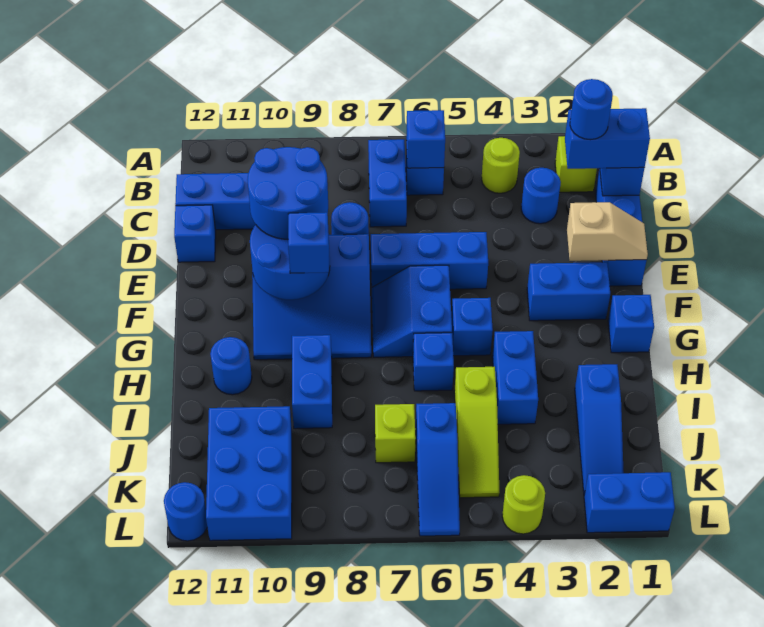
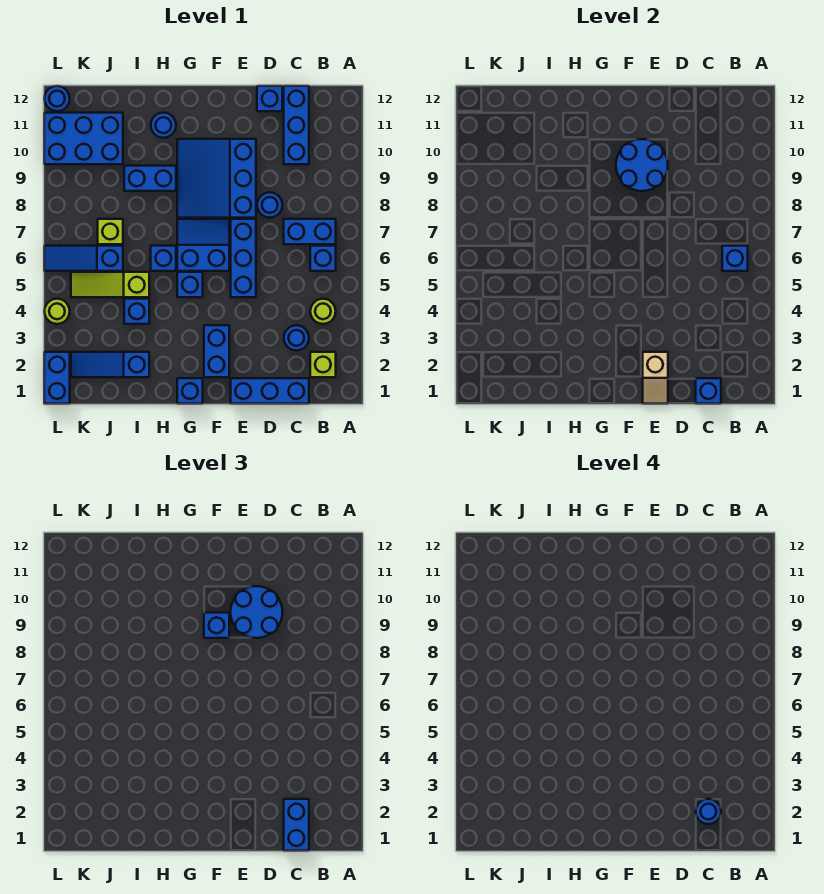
blue 1x2 brick [492,331,538,424] -> blue 1x1 brick [124,299,149,324]

